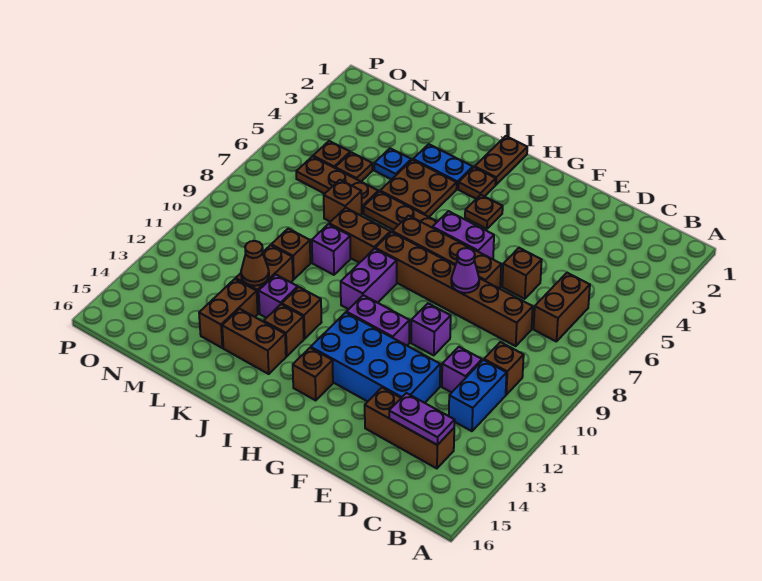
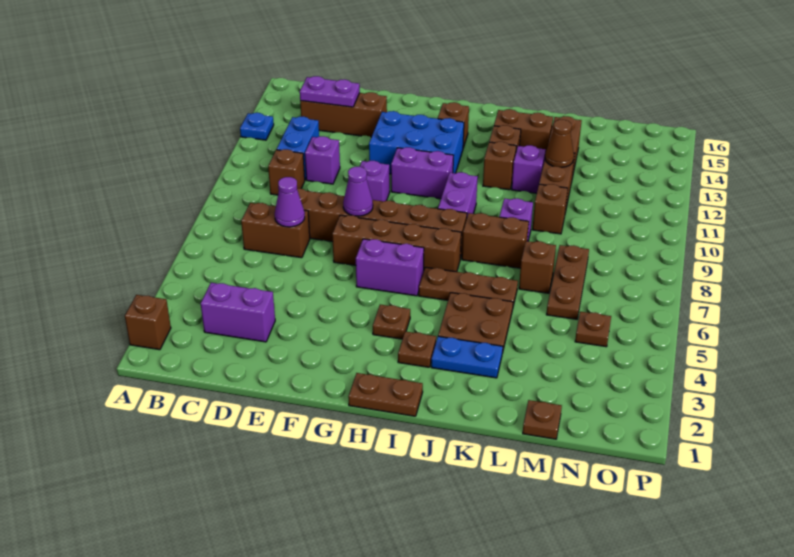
none -> purple 1x2 brick [201,283,275,342]
brown 1x2 brick [534,273,590,342] -> brown 1x2 brick turned to [241,203,310,258]
none -> purple 1x1 cone [275,177,305,227]
brown 1x1 brick [502,248,542,299] -> brown 1x1 brick moved to [125,295,171,350]
blue 2x4 brick [311,312,440,403] -> blue 2x3 brick [369,111,464,174]
brown 1x2 plate [475,136,527,185] -> brown 1x2 plate turned to [348,373,423,416]
blue 1x1 plate [374,148,411,180] -> blue 1x1 plate moved to [240,113,274,140]
brown 1x3 plate [296,156,378,213] -> brown 1x3 plate turned to [546,245,589,319]
brown 1x1 plate [335,152,372,181] -> brown 1x1 plate moved to [523,400,562,439]

